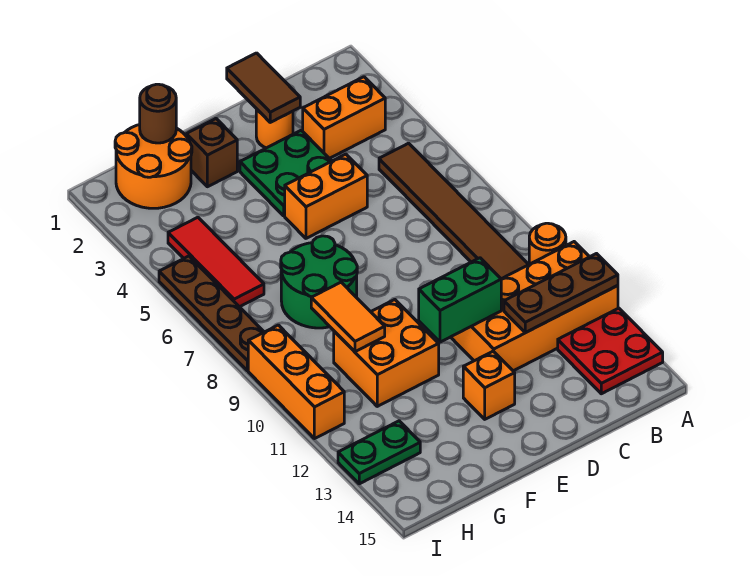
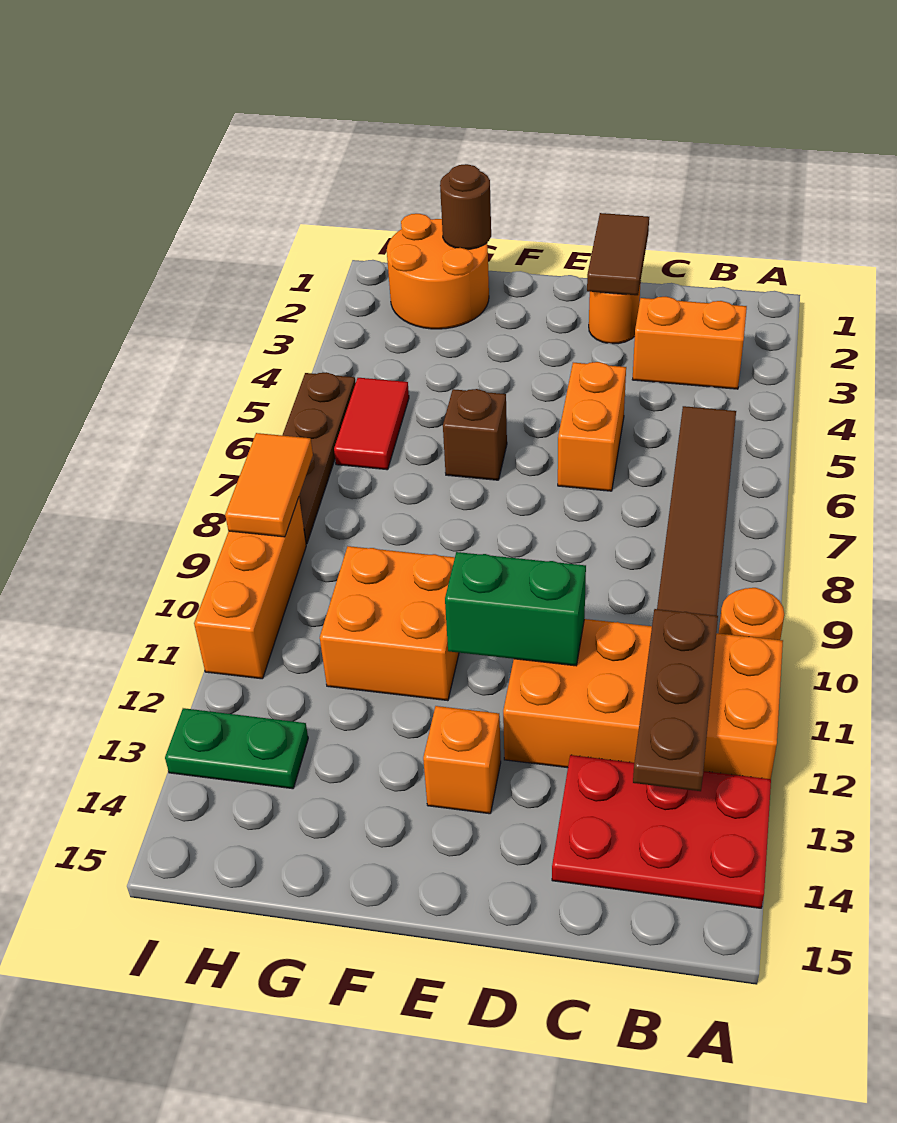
brown 1x3 plate [504,254,618,333] -> brown 1x3 plate turned to [633,609,718,791]
red 2x2 plate [558,308,663,394] -> red 2x3 plate [552,755,771,908]
green 2x2 plate [240,130,331,216] -> none
orange 1x2 brick [285,154,367,238] -> orange 1x2 brick turned to [558,362,626,491]
brown 1x1 brick [186,119,237,187] -> brown 1x1 brick moved to [443,389,507,480]
green 2x2 round brick [281,236,357,328] -> none
orange 1x2 tile [311,282,385,352] -> orange 1x2 tile moved to [225,433,313,537]
red 1x3 tile [168,217,264,307] -> red 1x2 tile [334,378,409,470]

